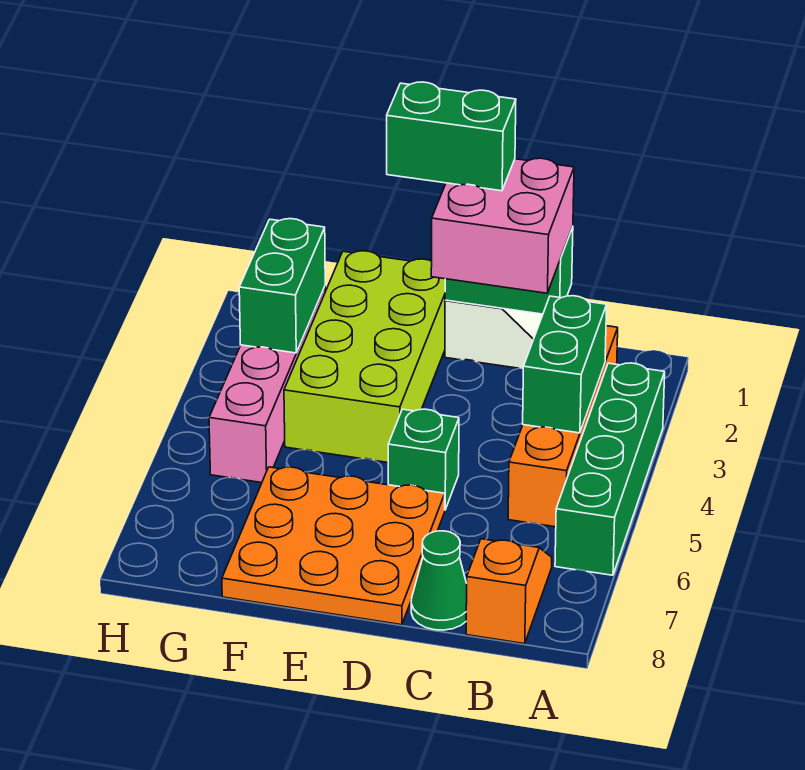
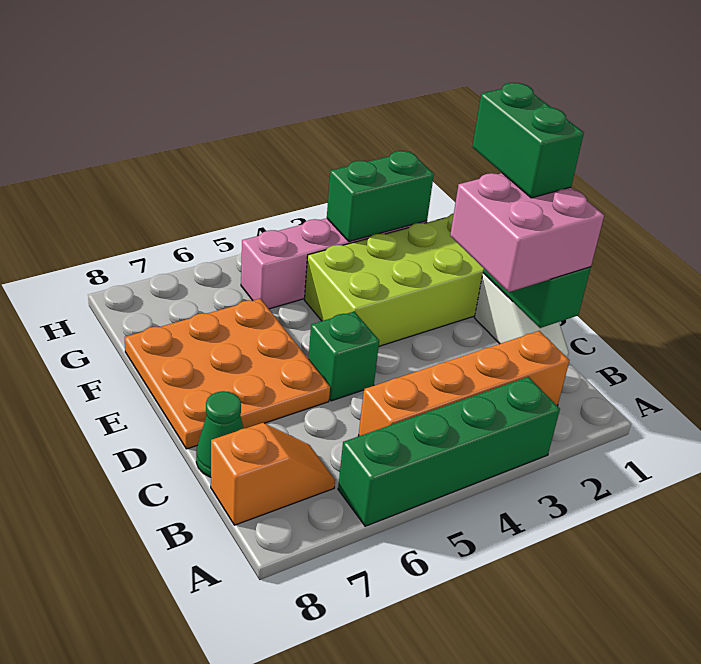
green 1x2 brick [523,296,607,433] -> none

